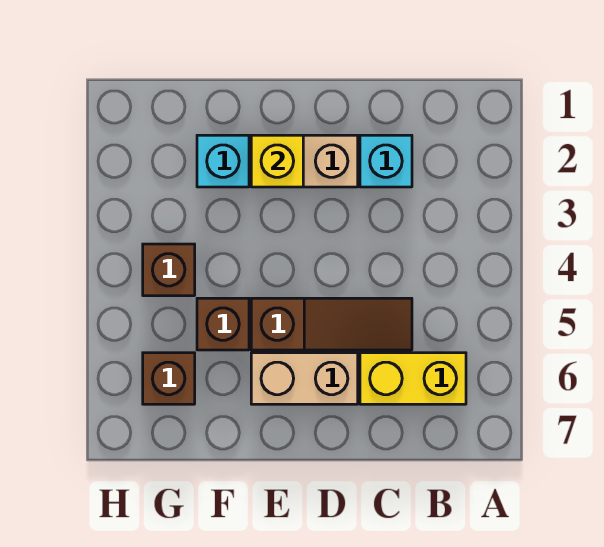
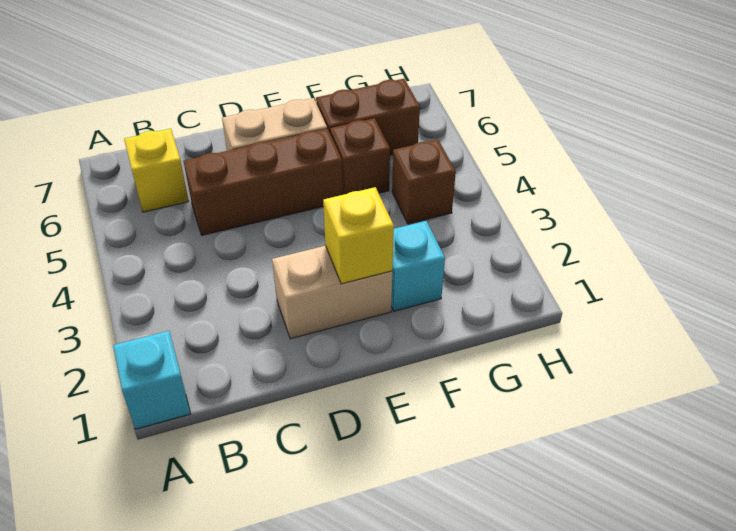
yellow 1x2 brick [360,353,466,404] -> yellow 1x1 brick [124,129,189,212]
cyan 1x1 brick [360,135,412,187] -> cyan 1x1 brick moved to [113,331,191,429]
brown 1x3 slope [251,298,412,350] -> brown 1x3 brick [183,129,343,235]
brown 1x1 brick [143,353,195,404] -> brown 1x2 brick [316,79,420,155]

